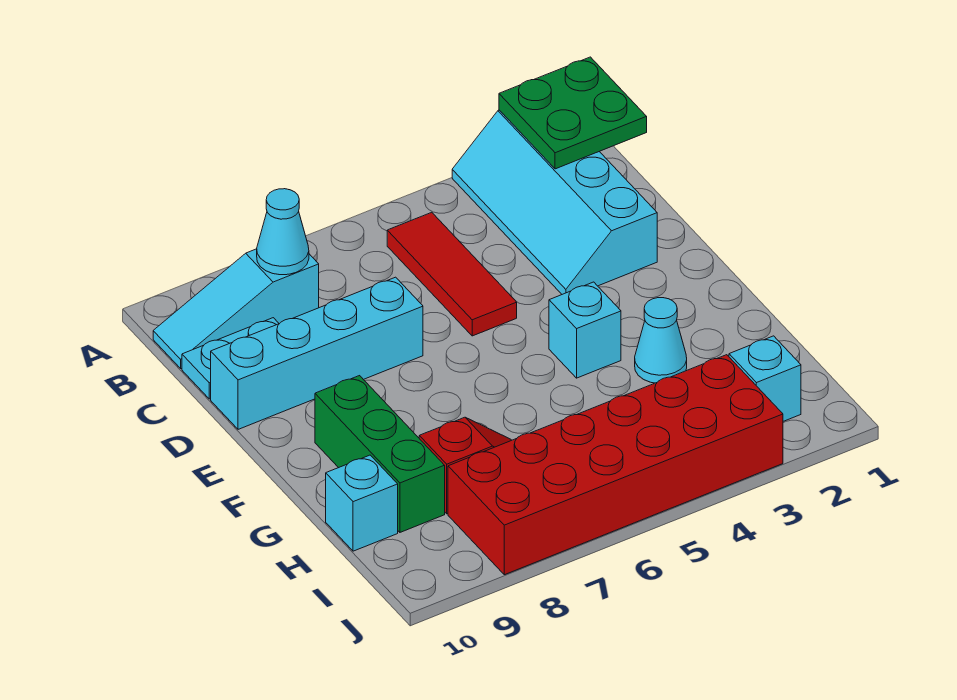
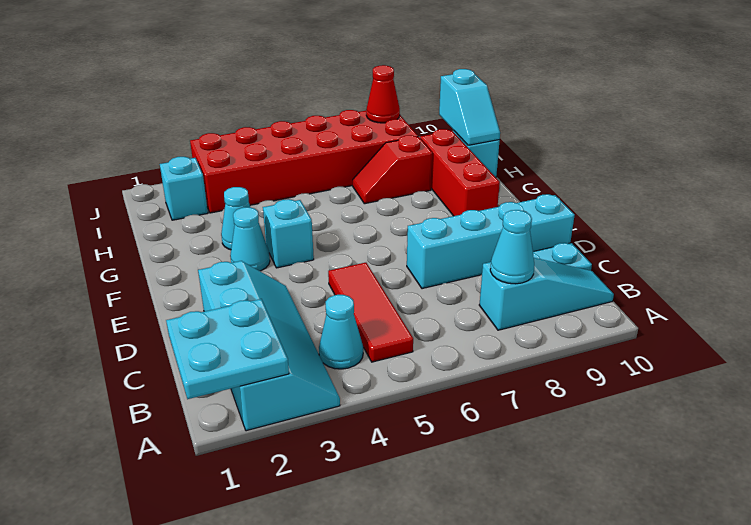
green 2x2 plate [499,57,647,169] -> cyan 2x2 plate [166,299,289,399]
none -> cyan 1x1 cone [319,295,363,369]
none -> cyan 1x1 cone [230,207,270,271]
green 1x3 brick [315,376,445,532] -> red 1x3 brick [420,129,500,216]
none -> cyan 1x2 slope [439,69,500,145]
none -> red 1x1 cone [366,65,400,123]

